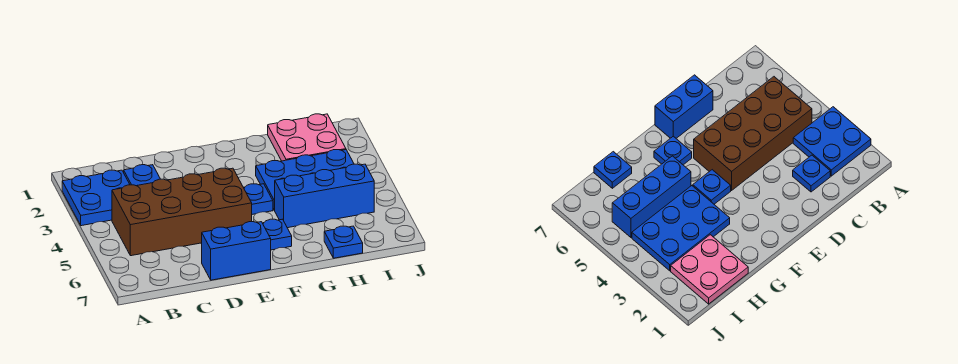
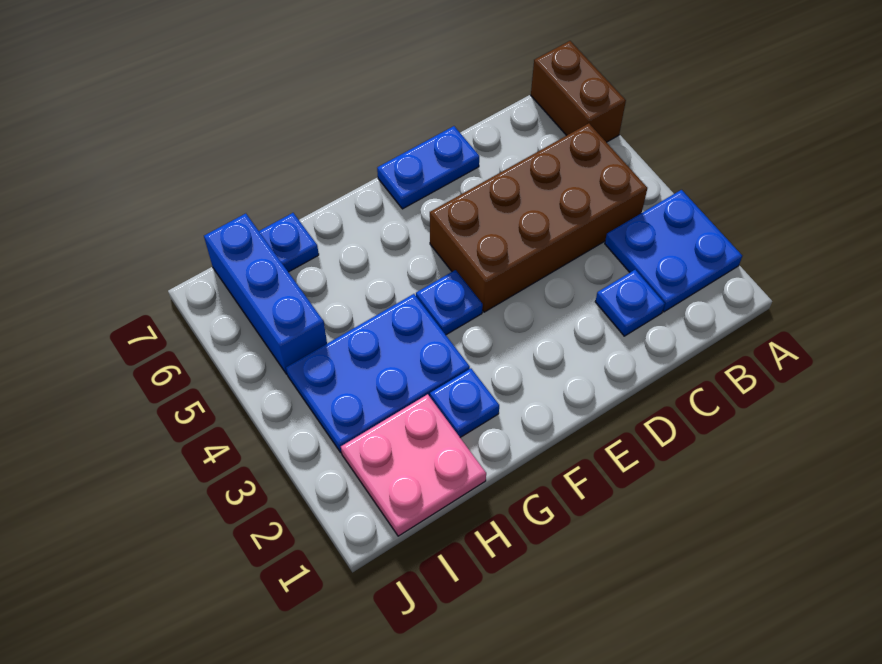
none -> brown 1x2 brick [531,41,626,142]
blue 1x2 brick [202,222,271,280] -> blue 1x2 plate [377,126,479,209]
blue 1x1 plate [263,219,292,250] -> blue 1x1 plate moved to [430,368,499,437]
blue 1x3 brick [274,164,374,228] -> blue 1x3 brick turned to [204,214,327,374]

